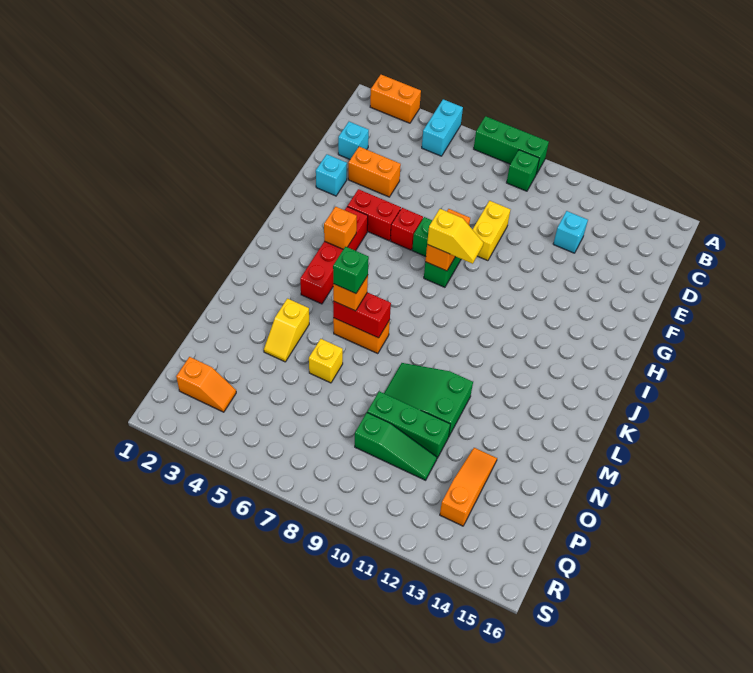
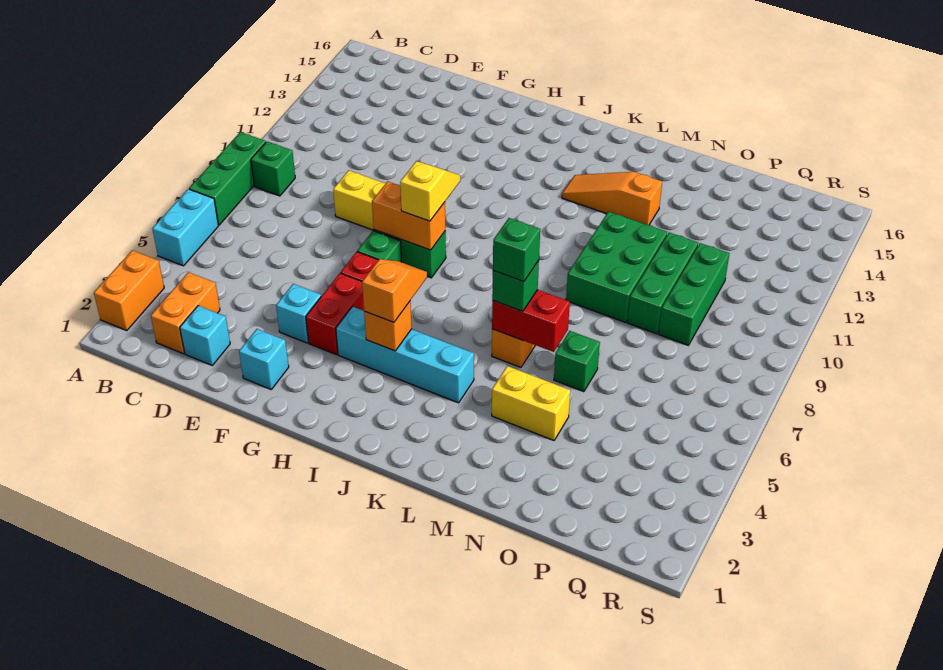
cyan 1x2 brick [422,99,463,156] -> cyan 1x2 brick turned to [152,189,218,266]
cyan 1x1 brick [553,211,588,253] -> cyan 1x1 brick moved to [276,284,321,343]
orange 1x2 brick [348,147,401,197] -> orange 1x2 brick moved to [151,272,220,354]
red 1x4 brick [300,207,368,304] -> cyan 1x4 brick [336,307,474,403]
red 1x2 brick [333,292,391,338] -> red 1x2 brick turned to [492,290,570,352]
orange 1x1 brick [333,275,368,311] -> green 1x1 brick [492,260,539,311]
yellow 1x2 slope [264,299,309,362] -> yellow 1x2 brick [492,366,570,440]
green 2x3 slope [384,363,473,436] -> green 2x3 brick [566,212,667,323]
yellow 1x1 brick [309,339,343,383] -> green 1x1 brick [554,331,600,392]
orange 1x3 slope [440,448,497,526] -> orange 1x3 slope moved to [562,172,662,225]
green 1x3 slope [355,413,437,480] -> green 1x3 brick [659,243,729,345]
orange 1x2 slope [176,357,236,412] -> orange 1x2 slope moved to [362,259,427,322]

